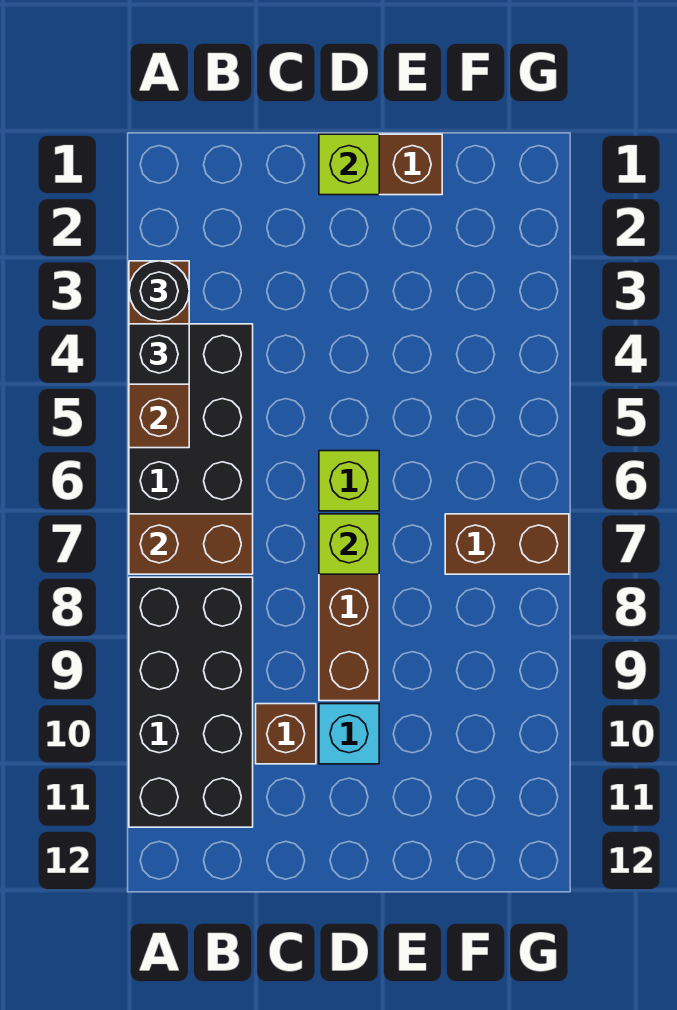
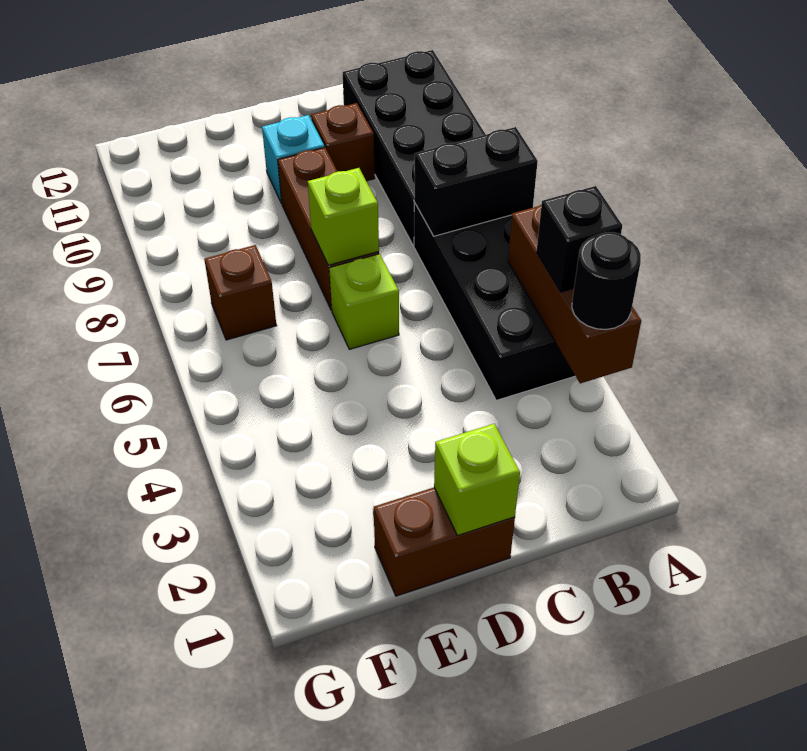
brown 1x2 brick [129,514,253,574] -> black 1x2 brick [414,127,538,236]
brown 1x2 brick [445,514,569,574] -> brown 1x1 brick [204,245,276,340]

